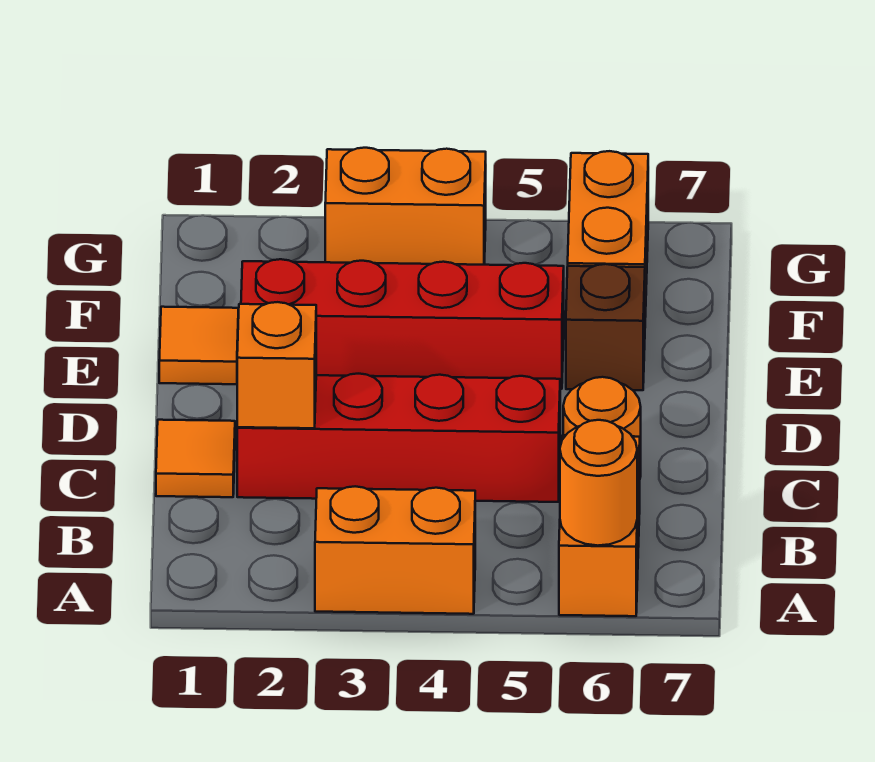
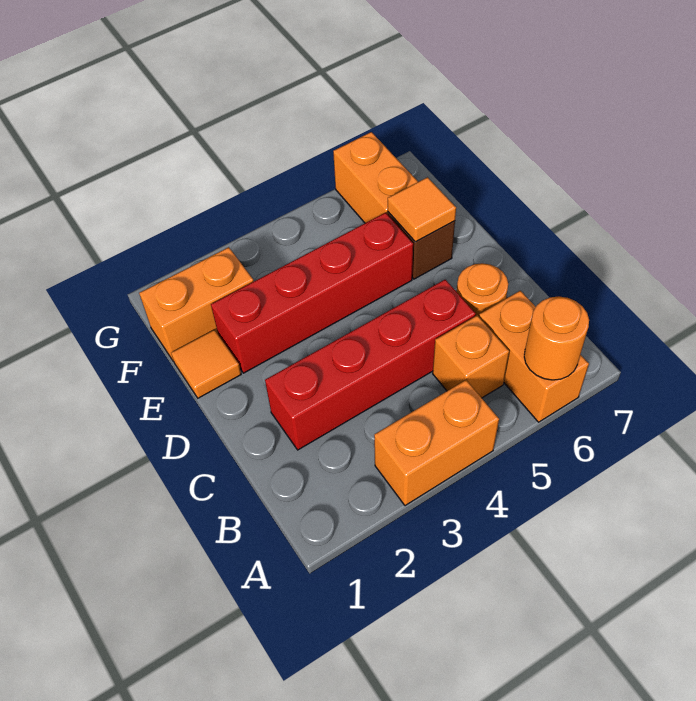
orange 1x1 tile [156,420,235,497] -> orange 1x1 tile moved to [388,177,456,242]
orange 1x1 brick [237,302,316,428] -> orange 1x1 brick moved to [433,315,509,398]
orange 1x2 brick [325,148,486,265] -> orange 1x2 brick moved to [139,247,254,361]

